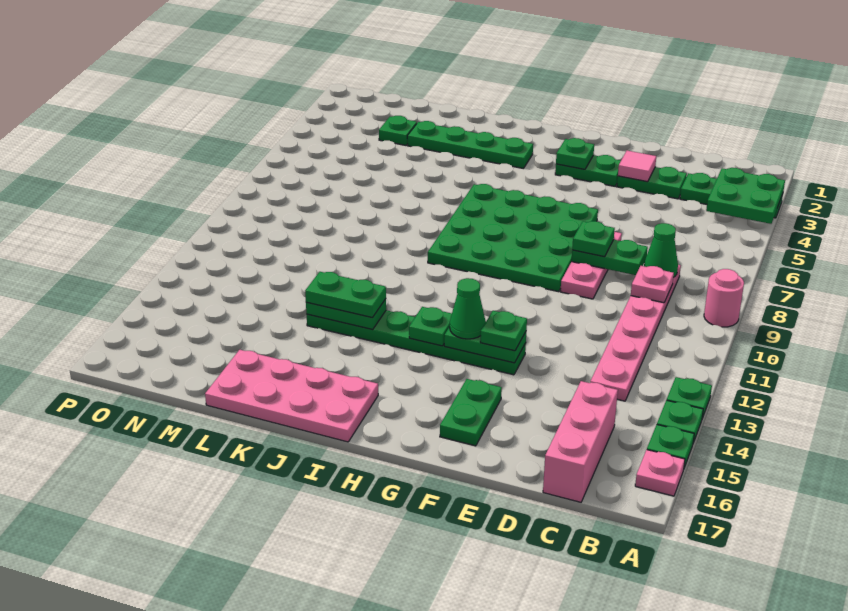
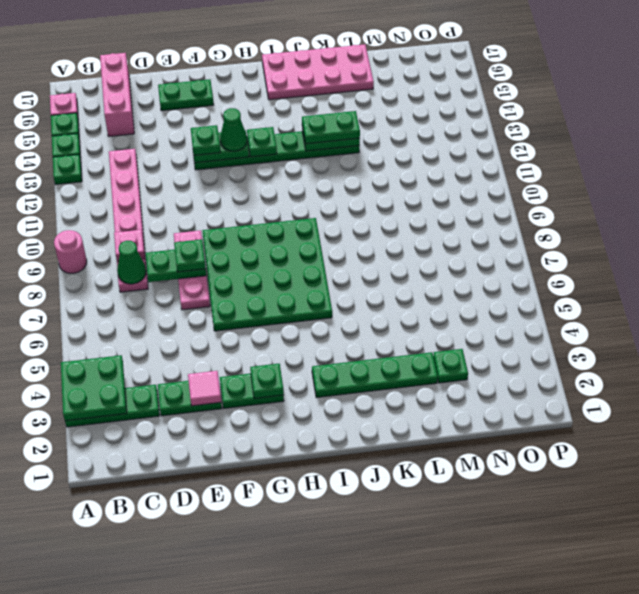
green 1x2 plate [440,379,502,446] -> green 1x2 plate turned to [158,79,213,111]

